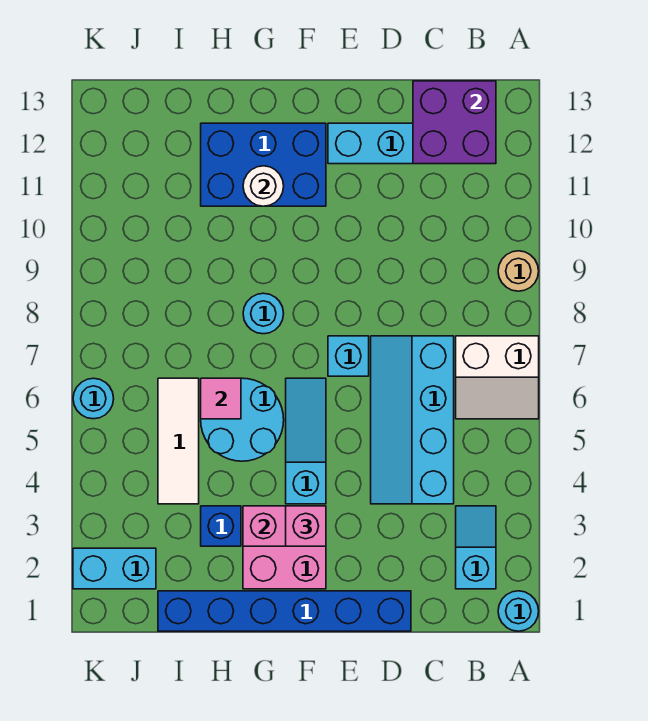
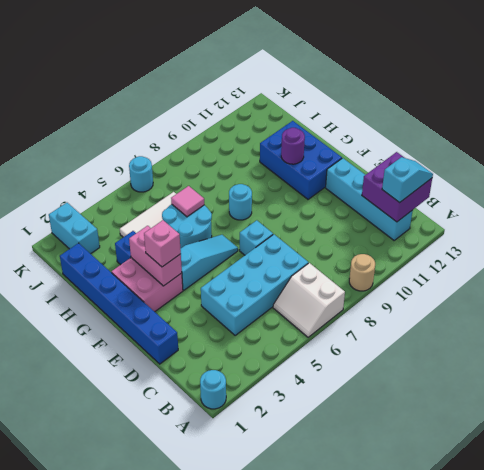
cyan 1x2 slope [456,506,496,589] -> cyan 1x2 slope moved to [382,157,433,203]
cyan 2x4 slope [371,336,454,504] -> cyan 2x4 brick [201,234,308,335]
white 1x1 round brick [243,166,284,206] -> purple 1x1 round brick [281,128,305,164]

